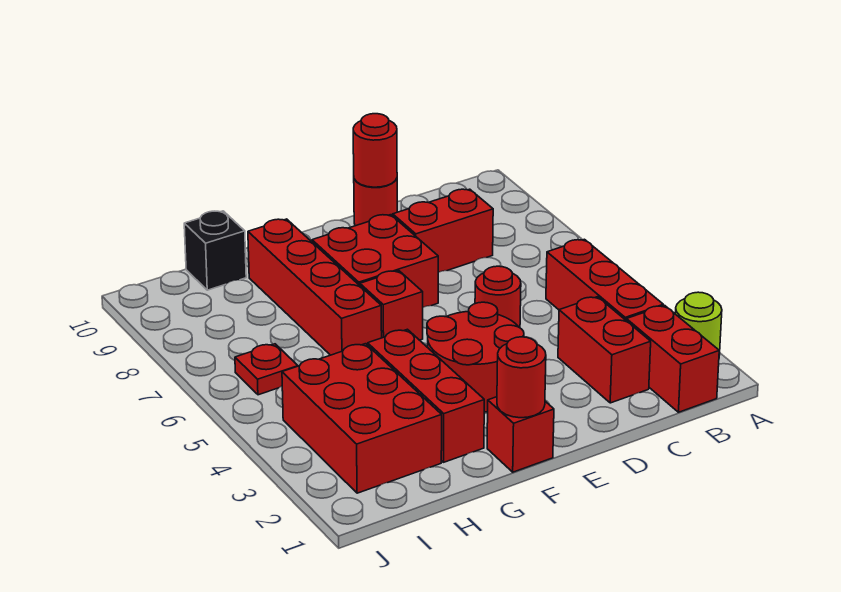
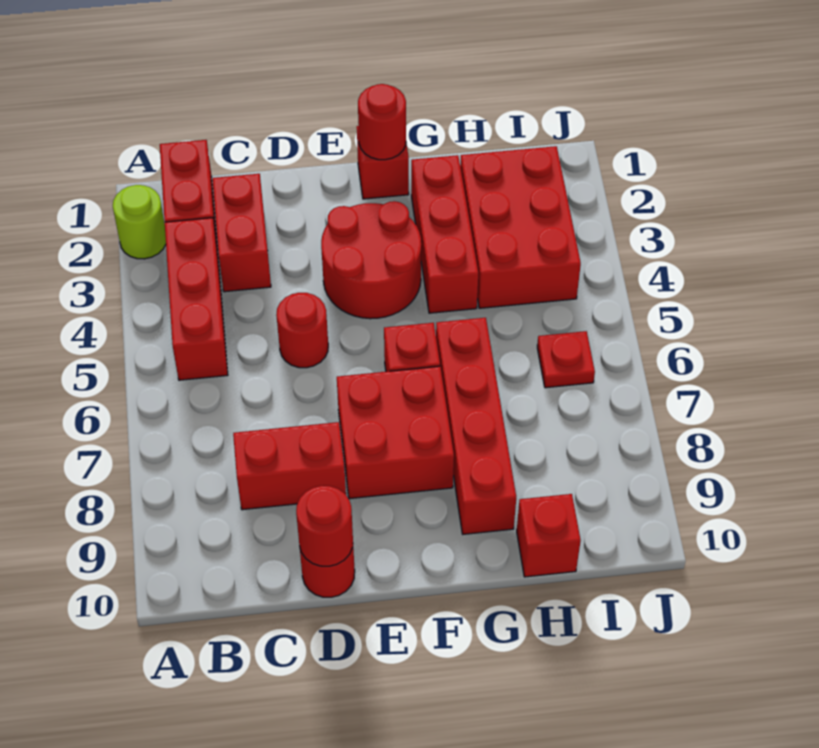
black 1x1 brick [184,211,246,290] -> red 1x1 brick [517,494,581,577]

